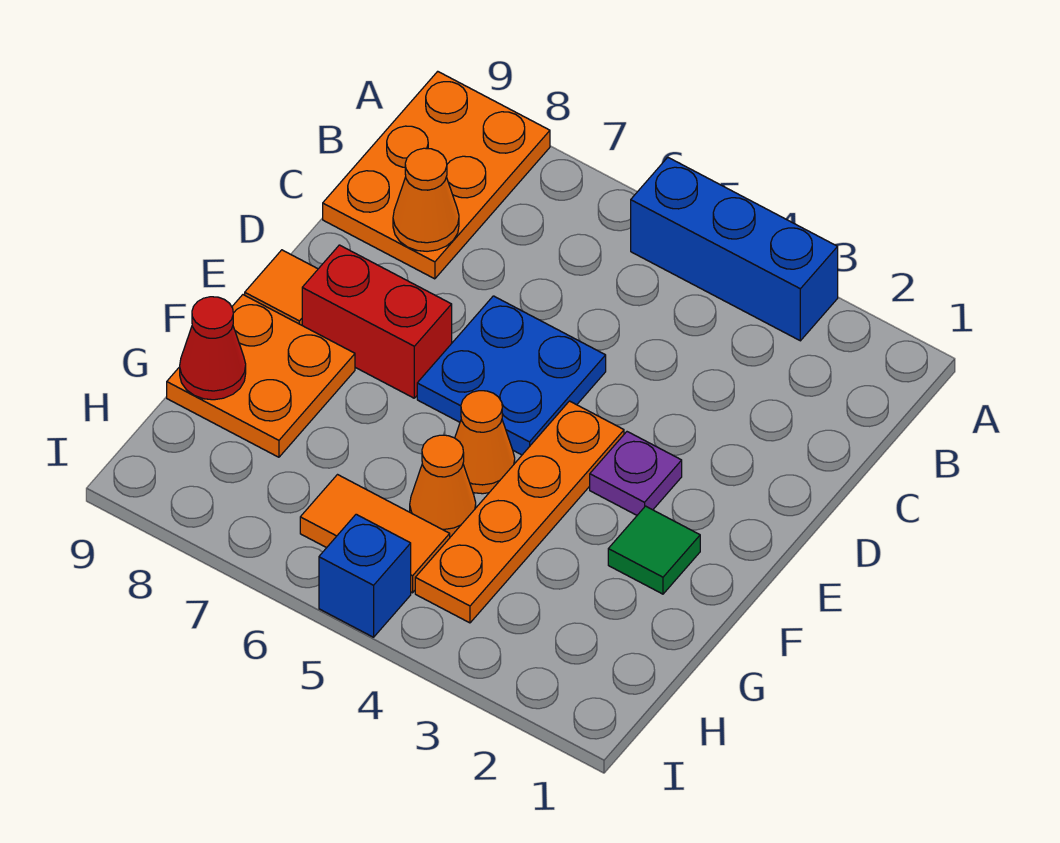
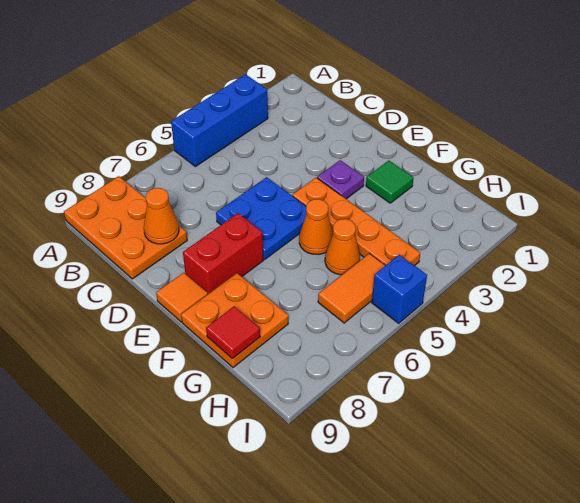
red 1x1 cone [180,297,246,400] -> red 1x1 tile [206,307,260,359]

